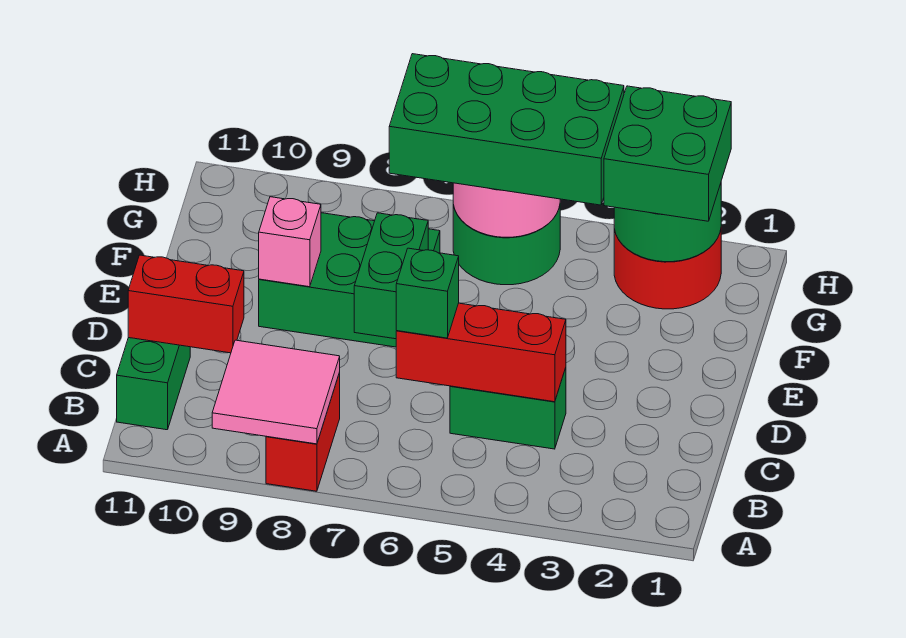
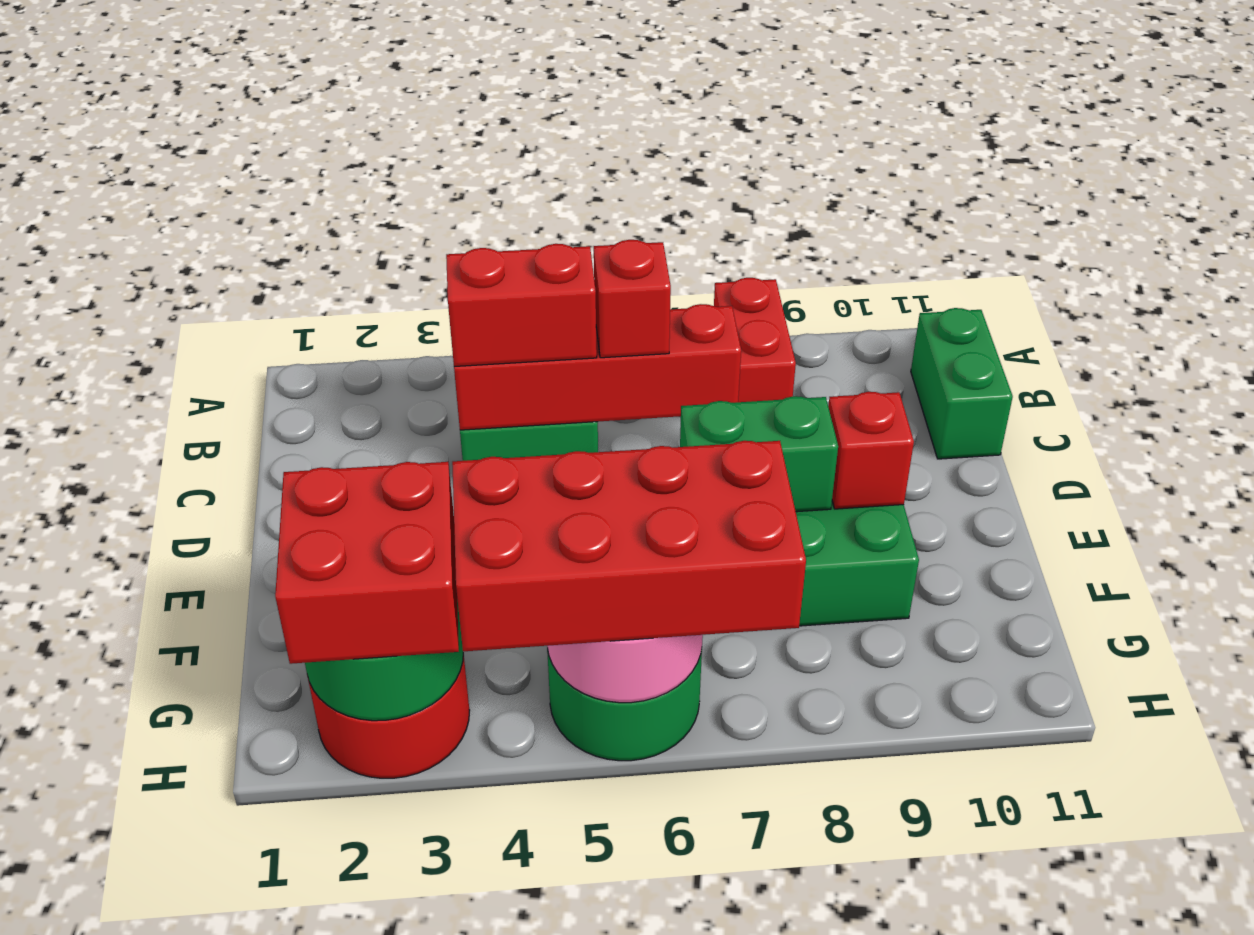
pink 2x2 tile [212,340,340,444] -> none
red 1x3 brick [396,303,566,402] -> red 1x4 brick [454,304,741,430]
green 1x1 brick [396,248,459,338] -> red 1x1 brick [594,240,671,358]
red 1x2 brick [128,255,244,353] -> red 1x2 brick moved to [446,244,597,367]
green 1x2 brick [354,213,428,339] -> green 1x2 brick turned to [680,396,838,512]
pink 1x1 brick [259,197,321,287] -> red 1x1 brick [828,392,914,509]
green 2x2 brick [604,86,731,221] -> red 2x2 brick [275,462,459,664]
green 2x4 brick [389,54,624,205] -> red 2x4 brick [452,441,806,651]

